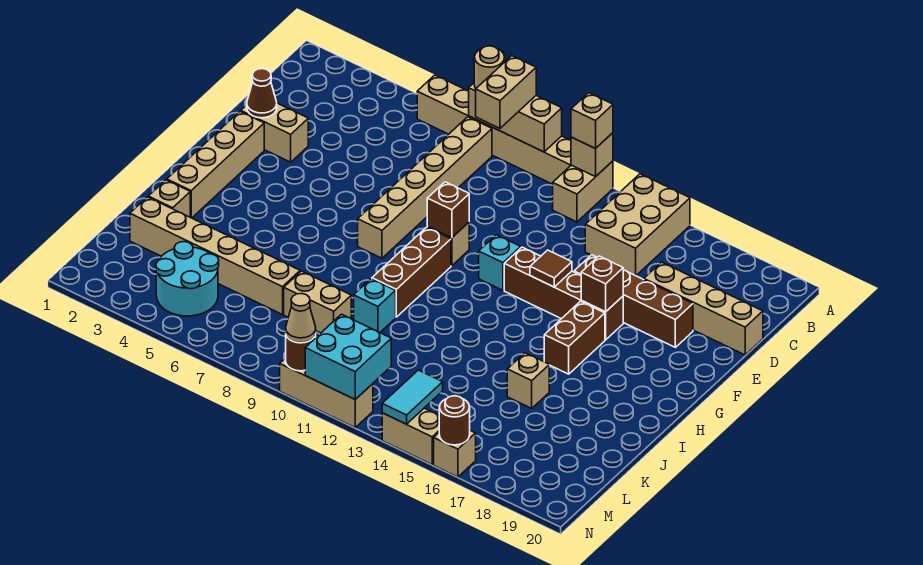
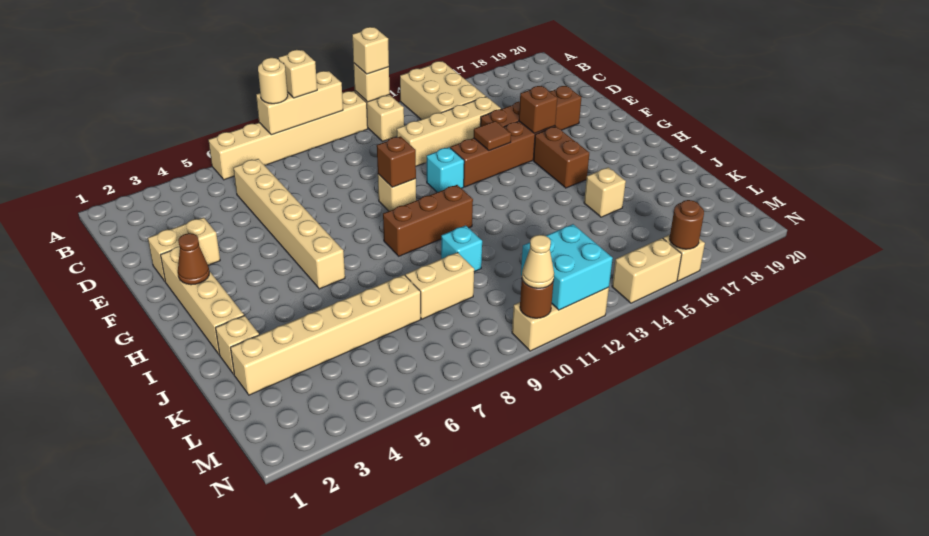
tan 1x2 brick [476,56,536,128] -> tan 1x1 brick [279,50,317,98]
tan 1x6 brick [358,117,492,258] -> tan 1x6 brick moved to [234,159,345,289]
tan 1x4 brick [644,262,763,355] -> tan 1x4 brick moved to [397,97,501,166]
brown 1x1 cone [247,69,277,118] -> brown 1x1 cone moved to [178,233,209,285]
brown 1x3 brick [372,227,451,317] -> brown 1x3 brick turned to [383,185,473,256]
cyan 2x2 round brick [156,242,219,316] -> none
cyan 1x2 tile [382,370,443,424] -> none

